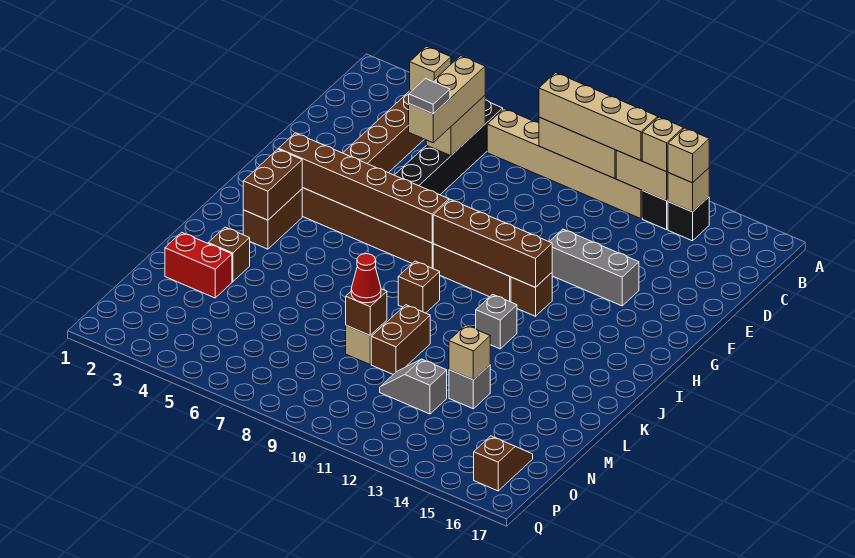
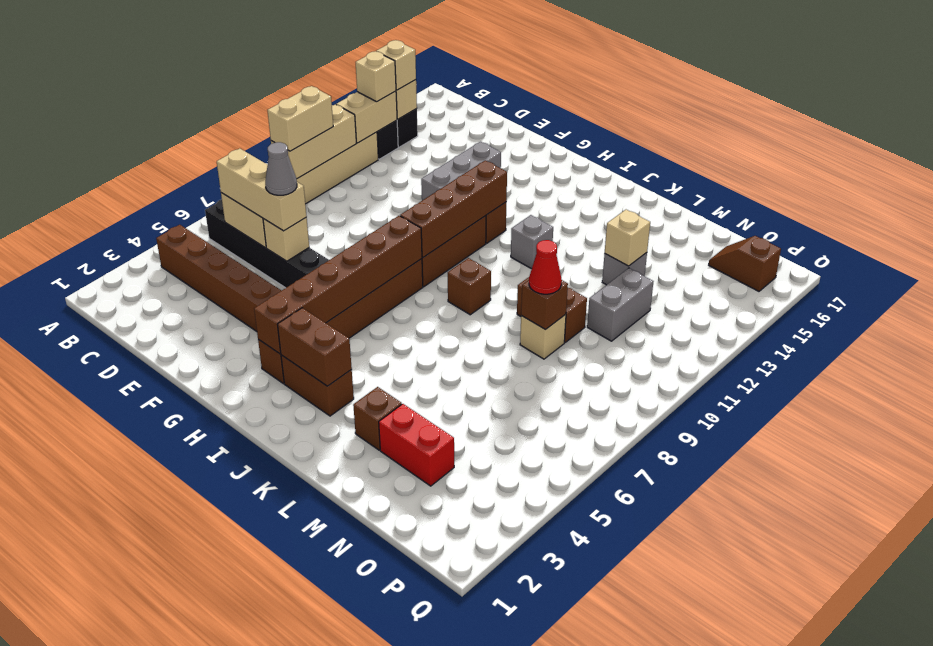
tan 1x1 brick [410,46,451,91] -> tan 1x1 brick moved to [263,218,309,261]
tan 1x4 brick [539,73,658,161] -> tan 1x2 brick [267,86,333,151]
grey 1x1 tile [409,79,450,114] -> grey 1x1 cone [265,142,297,195]
red 1x2 brick [165,232,232,298] -> red 1x2 brick turned to [379,404,454,486]
grey 1x2 slope [380,359,447,414] -> grey 1x2 brick [587,268,653,341]

